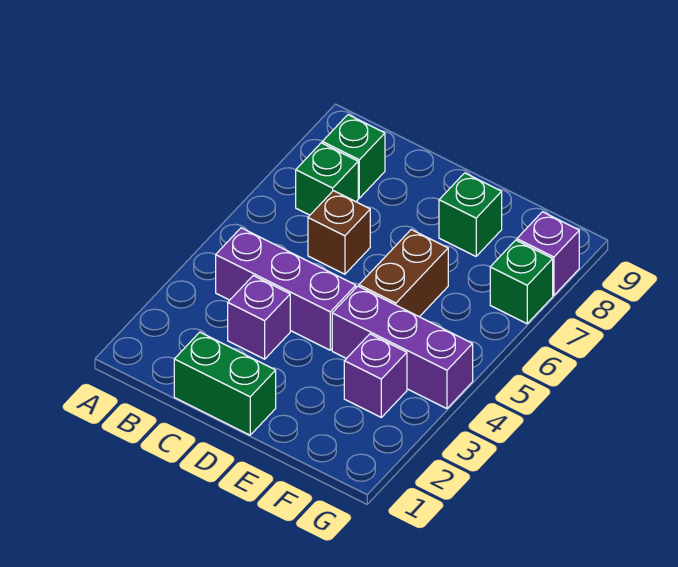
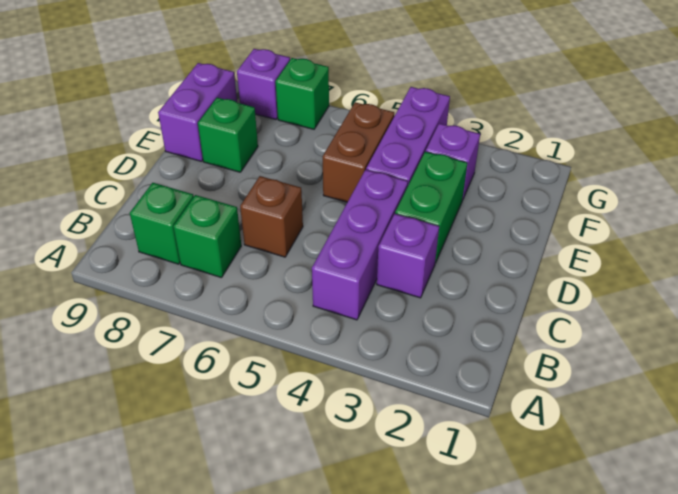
green 1x2 brick [174,332,276,435] -> green 1x2 brick moved to [395,152,467,263]
brown 1x2 brick [359,230,448,317] -> brown 1x2 brick turned to [323,102,394,202]
none -> purple 1x2 brick [158,63,237,161]

